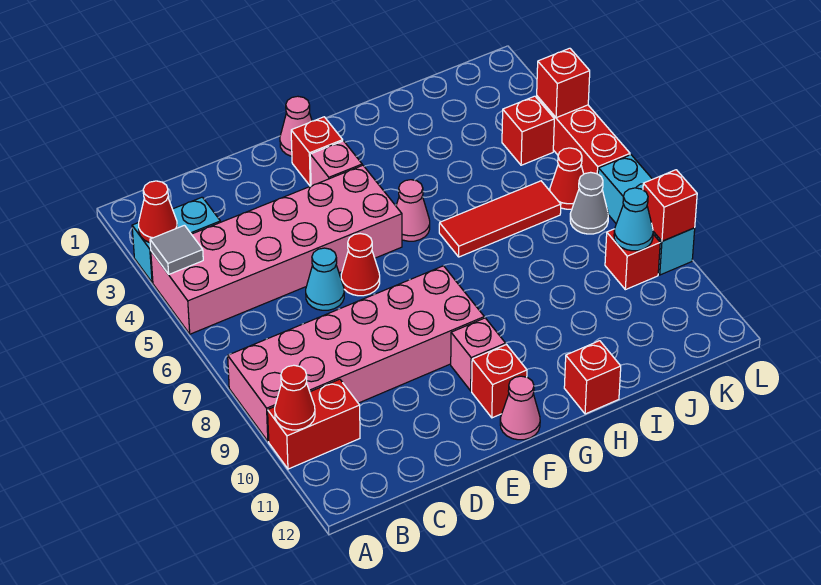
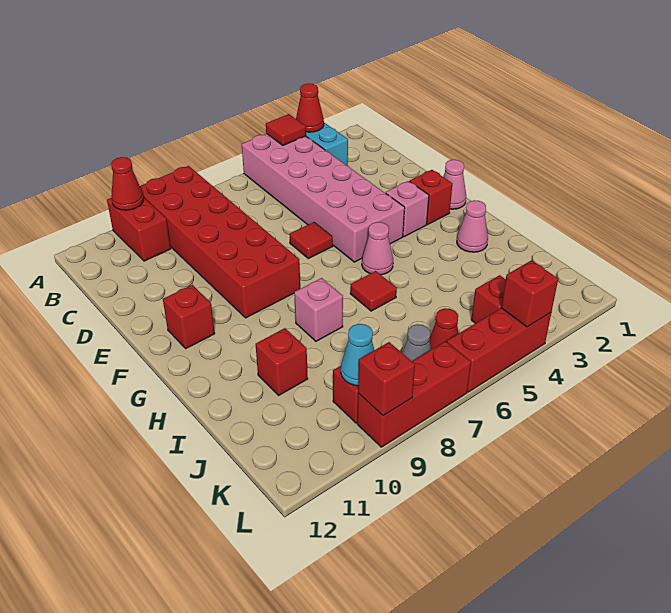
grey 1x1 tile [150,225,203,274] -> red 1x1 tile [266,114,306,145]
pink 2x6 brick [228,266,484,441] -> red 2x6 brick [140,166,300,318]
cyan 1x1 cone [306,248,344,310] -> none
red 1x1 cone [341,234,380,296] -> red 1x1 tile [289,222,333,259]
pink 1x1 brick [451,318,506,391] -> pink 1x1 brick moved to [294,278,343,341]
pink 1x1 cone [500,376,540,440] -> pink 1x1 cone moved to [457,200,488,252]
red 1x3 tile [439,181,561,257] -> red 1x1 tile [350,271,397,311]
red 1x1 brick [564,341,621,414] -> red 1x1 brick moved to [255,328,308,395]
cyan 1x3 brick [598,155,695,275] -> red 1x3 brick [357,341,471,447]

